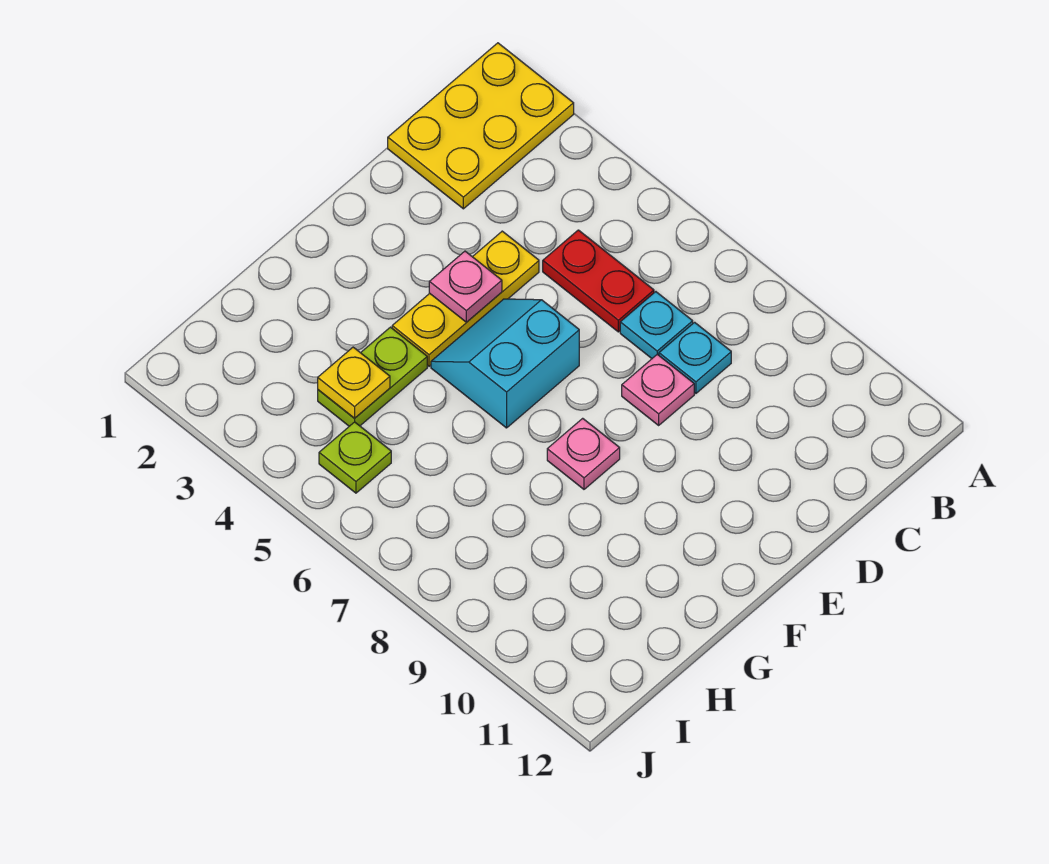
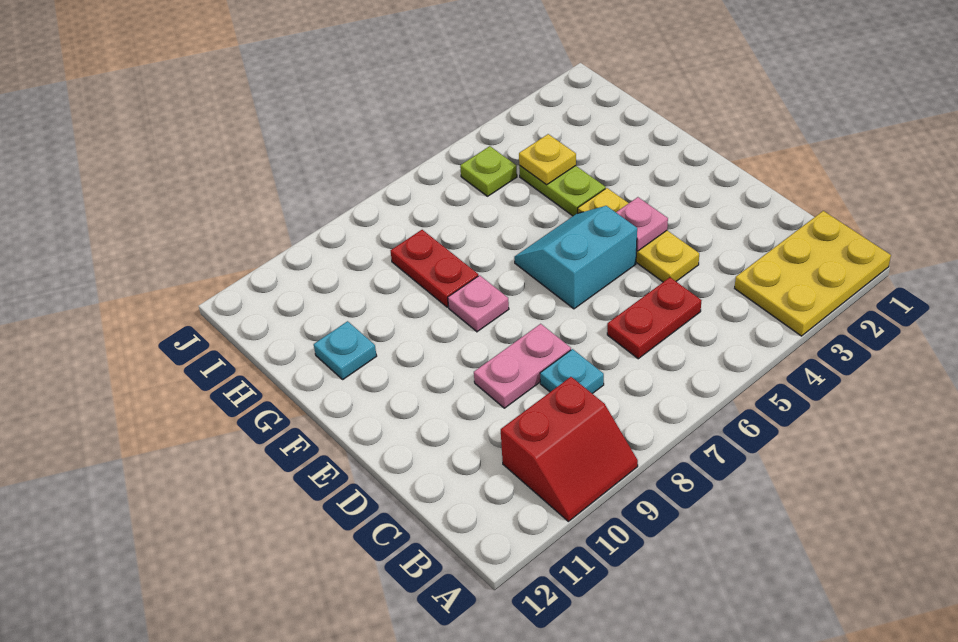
yellow 2x3 plate [388,43,574,209] -> yellow 2x3 plate turned to [735,211,891,336]
none -> red 2x2 slope [501,377,638,521]
cyan 1x1 plate [620,292,693,358] -> cyan 1x1 plate moved to [314,321,377,379]
pink 1x1 plate [622,354,694,425] -> pink 1x2 plate [474,324,571,408]
cyan 2x2 slope [431,299,579,428] -> cyan 2x2 slope turned to [514,206,637,309]
none -> red 1x2 plate [391,230,478,307]

